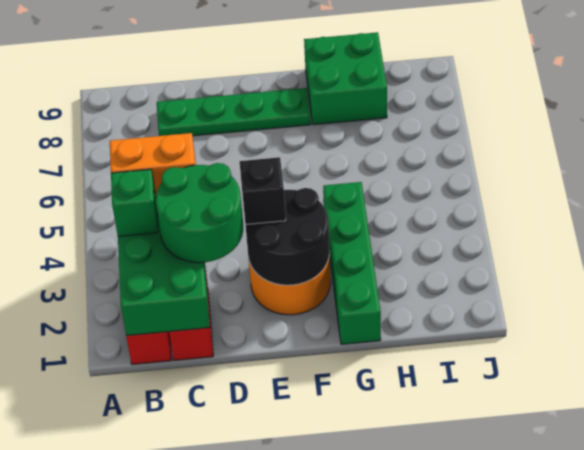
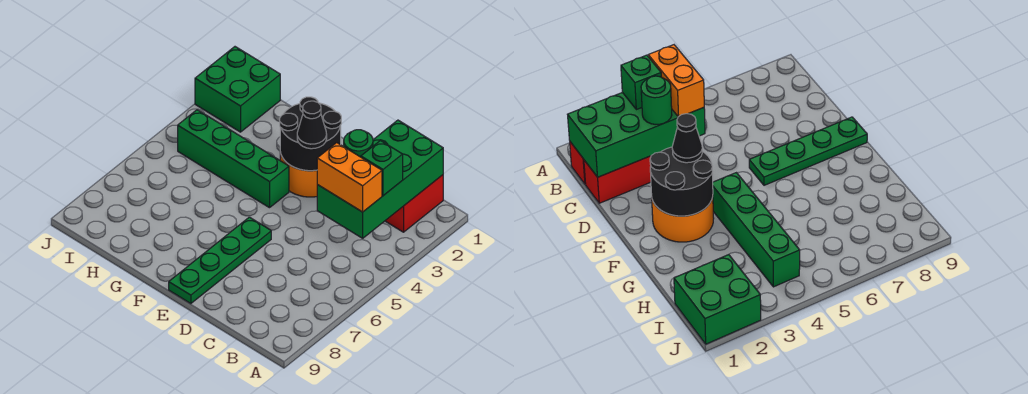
green 2x2 round brick [156,163,243,263] -> green 1x1 round brick [344,130,373,157]
green 1x4 plate [157,88,311,136] -> green 1x4 plate turned to [169,217,271,304]
black 1x1 brick [239,157,286,225] -> black 1x1 cone [297,101,327,149]
green 1x4 brick [323,182,381,344] -> green 1x4 brick turned to [178,110,289,208]
green 2x2 brick [304,32,387,125] -> green 2x2 brick moved to [195,47,280,132]

